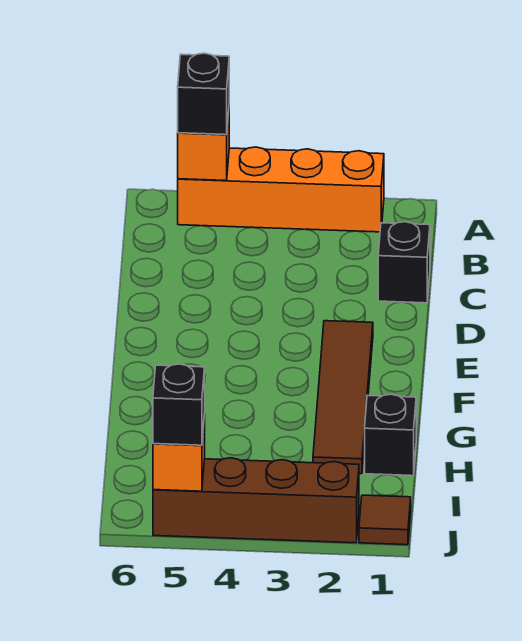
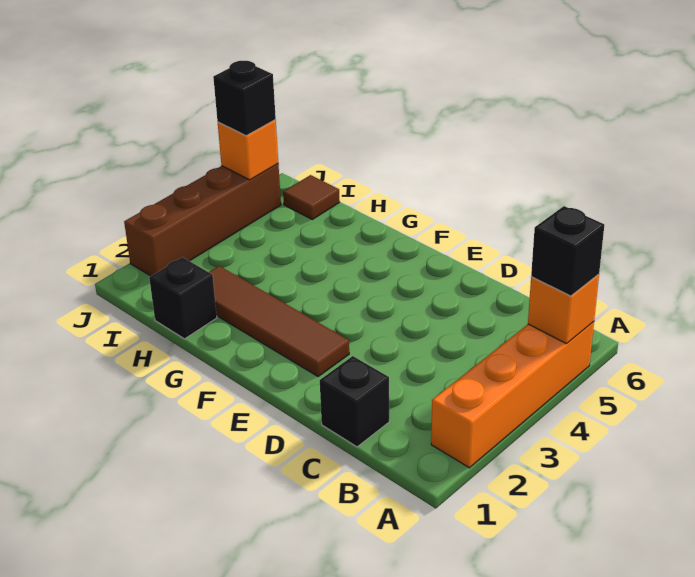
brown 1x1 tile [359,495,411,545] -> brown 1x1 tile moved to [283,175,340,219]

